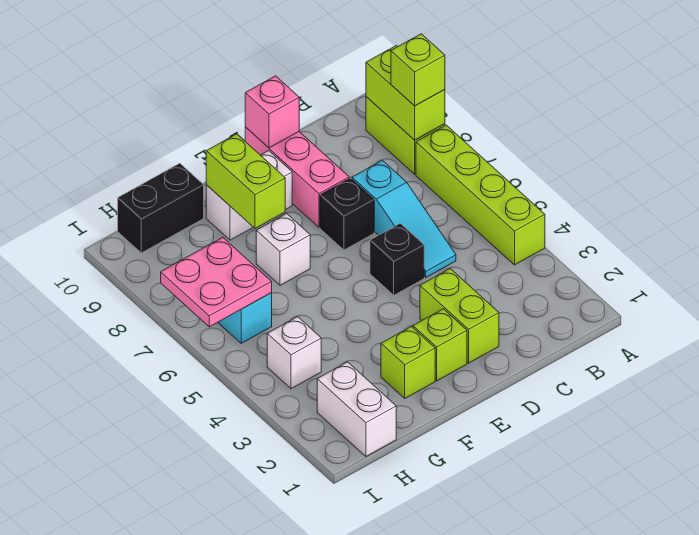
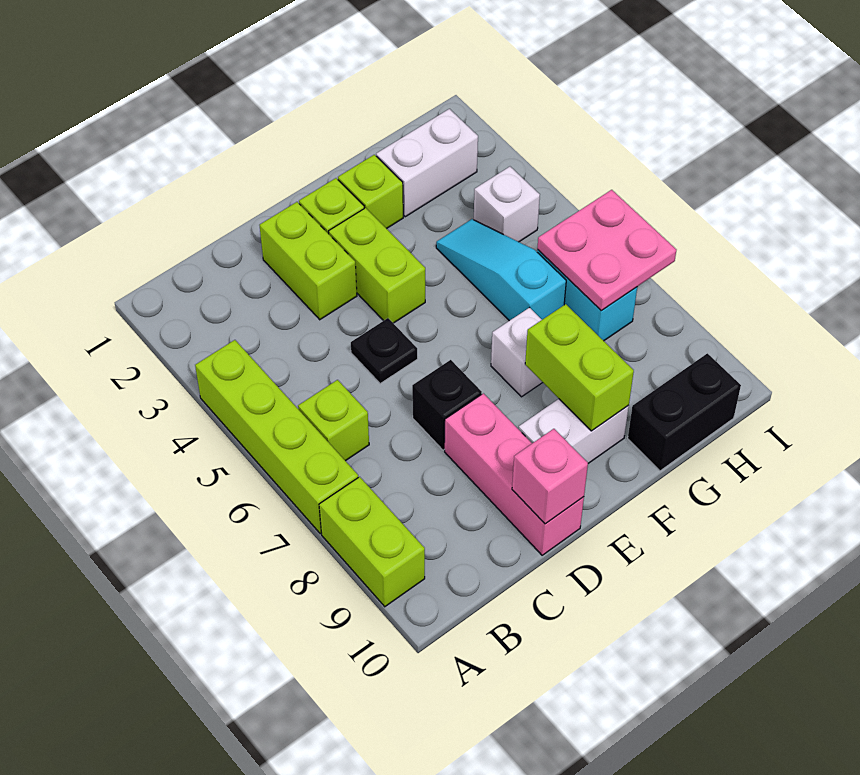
lime 1x2 brick [366,45,445,140] -> lime 1x2 brick moved to [329,208,425,323]
lime 1x1 brick [391,34,445,106] -> lime 1x1 brick moved to [298,380,369,461]
cyan 1x3 slope [352,160,456,277] -> cyan 1x3 slope moved to [436,219,566,321]
black 1x1 brick [370,223,424,295] -> black 1x1 plate [351,318,418,384]
white 1x2 brick [317,362,396,456] -> white 1x2 brick turned to [376,109,478,217]

